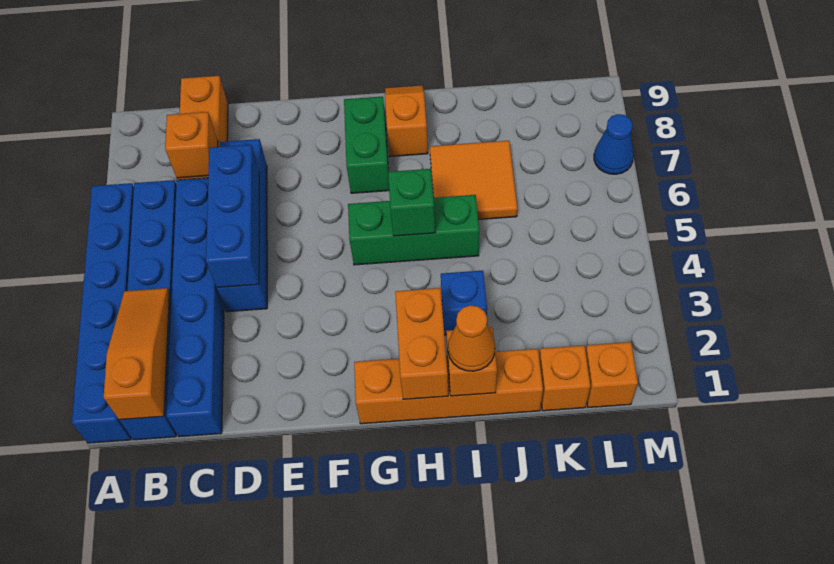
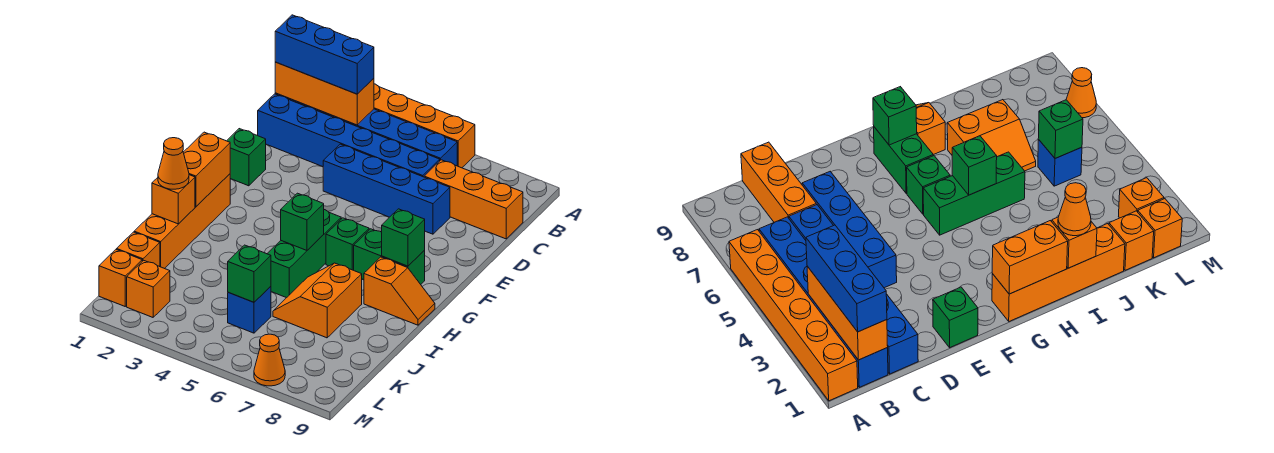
blue 1x6 brick [72,183,134,443] -> orange 1x6 brick [374,84,475,168]
orange 1x3 slope [104,288,169,420] -> orange 1x3 brick [275,62,374,125]
orange 1x1 brick [165,112,218,178] -> orange 1x1 brick moved to [127,260,170,317]
blue 1x3 brick [206,145,259,287] -> blue 1x3 brick moved to [275,15,374,94]
none -> green 1x1 brick [227,129,266,186]
none -> green 1x1 brick [326,218,369,270]
none -> green 1x1 brick [382,209,425,266]
orange 1x2 brick [395,288,448,399] -> orange 1x2 brick turned to [183,132,230,207]
blue 1x1 brick [441,271,487,335] -> blue 1x1 brick moved to [228,286,271,333]
orange 2x2 tile [430,141,517,220] -> orange 2x2 slope [273,263,362,338]
none -> green 1x1 brick [228,245,271,302]
blue 1x1 cone [594,114,634,174] -> orange 1x1 cone [254,334,285,386]

